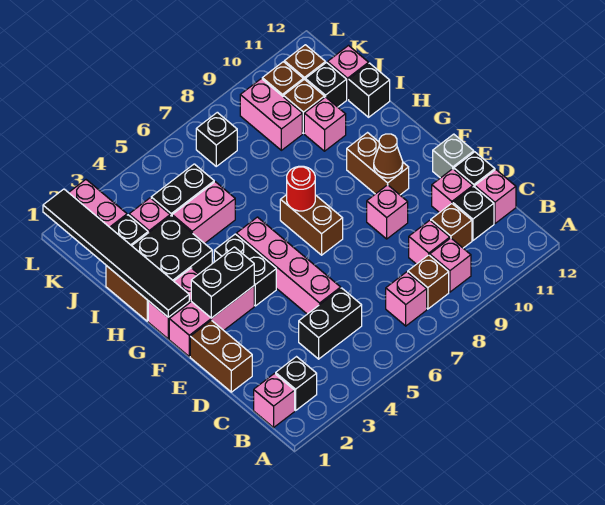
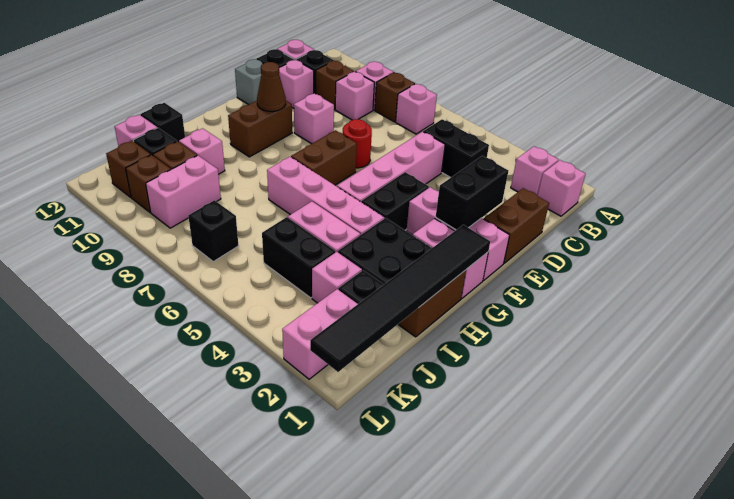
black 1x1 brick [276,357,317,411] -> pink 1x1 brick [511,146,559,196]
black 1x2 brick [191,247,254,318] -> black 1x2 brick turned to [436,156,508,230]
red 1x1 round brick [287,166,315,211] -> red 1x1 round brick moved to [343,119,372,168]
none -> pink 1x4 brick [267,157,384,235]

